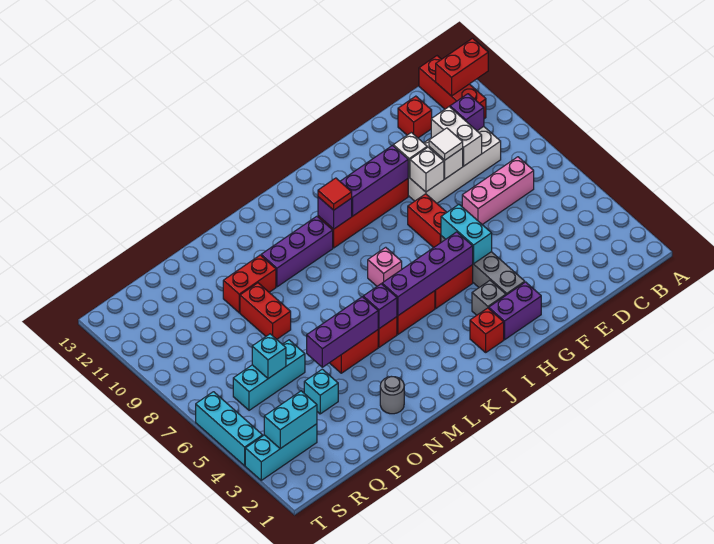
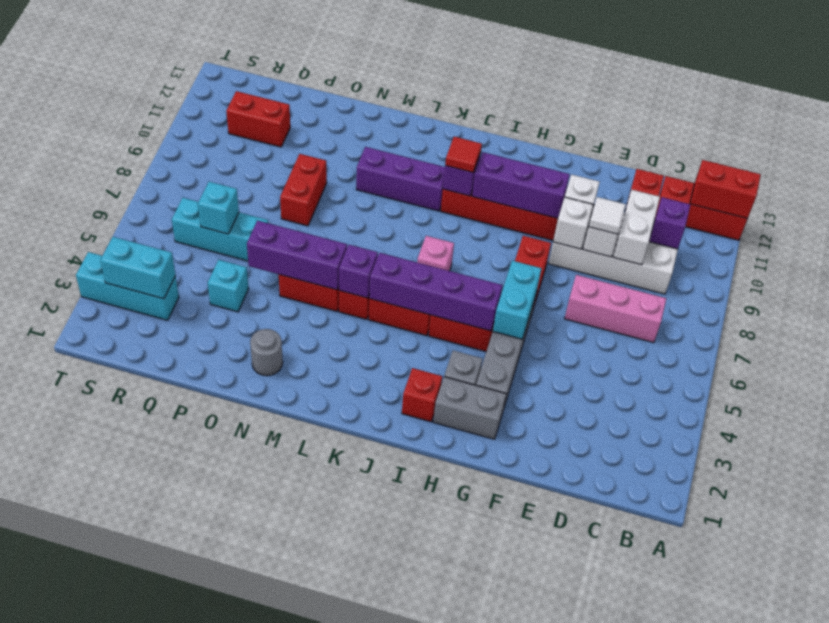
red 1x3 brick [419,56,486,119] -> red 1x3 brick turned to [655,176,747,240]
purple 1x2 brick [489,282,541,340] -> grey 1x2 brick [433,377,506,439]
red 1x2 brick [223,255,276,313] -> red 1x2 brick moved to [226,91,290,147]
cyan 1x3 brick [196,392,263,466] -> none

